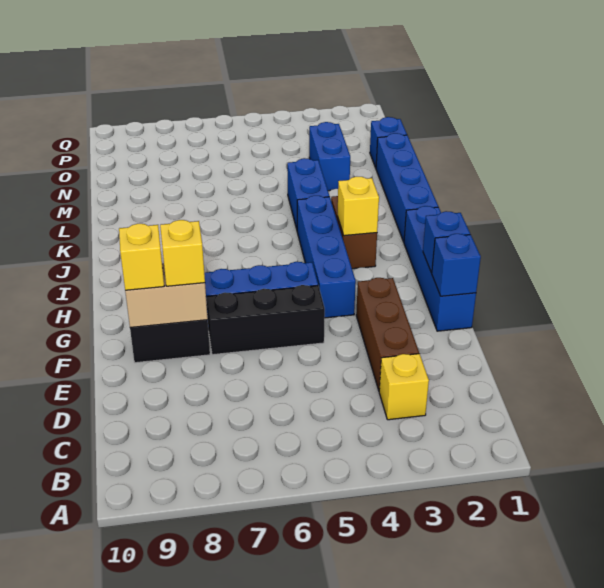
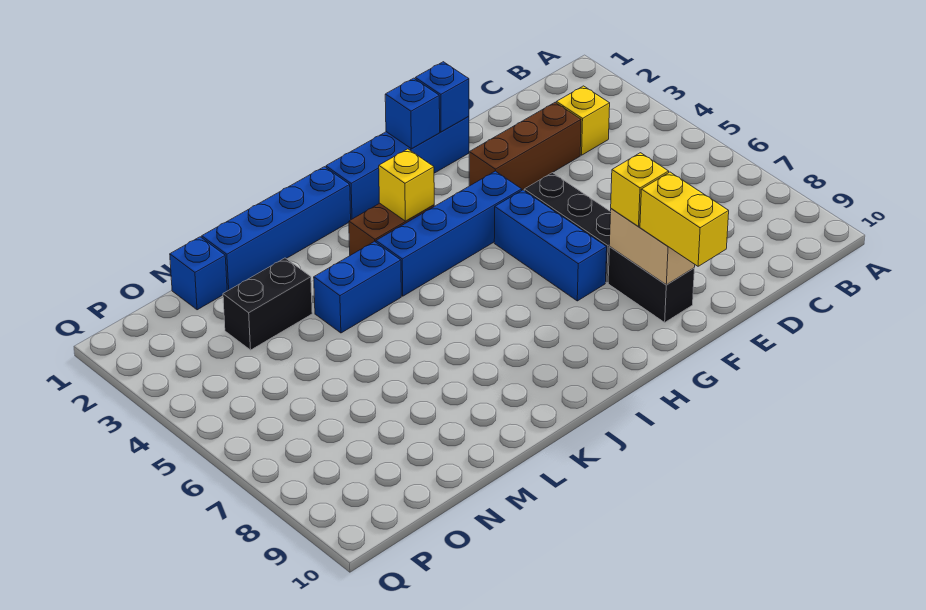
yellow 1x1 brick [119,224,164,291] -> yellow 1x2 brick [640,172,729,266]
blue 1x2 brick [309,122,350,191] -> black 1x2 brick [223,258,312,350]

